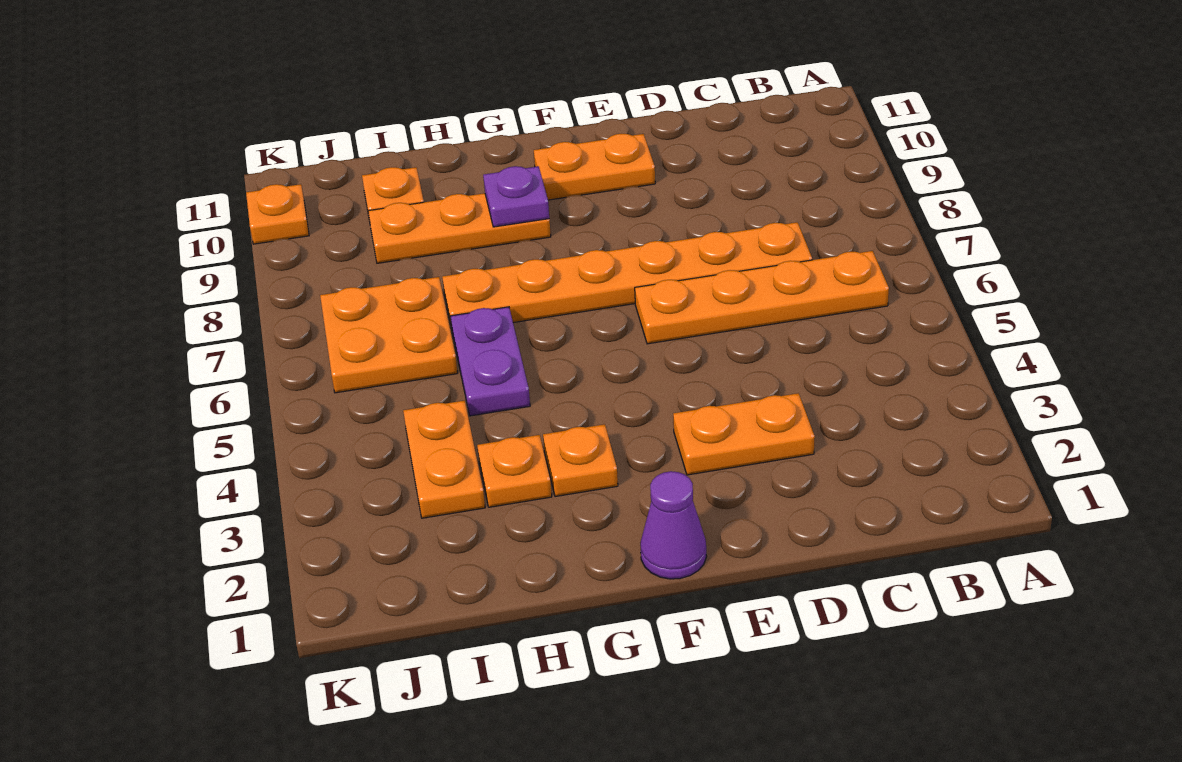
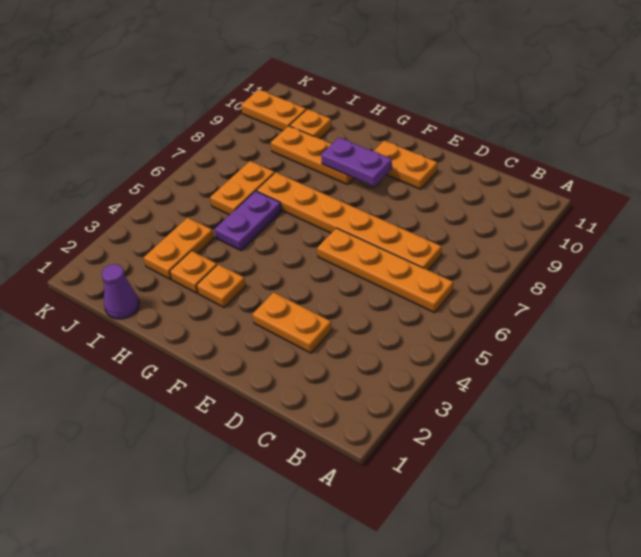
purple 1x1 cone [640,471,706,579] -> purple 1x1 cone moved to [102,264,139,319]
purple 1x1 plate [483,166,549,227] -> purple 1x2 plate [321,137,392,186]
orange 2x2 plate [320,277,458,393] -> orange 1x2 plate [210,161,274,215]
orange 1x1 plate [246,184,309,244] -> orange 1x2 plate [241,90,306,131]

